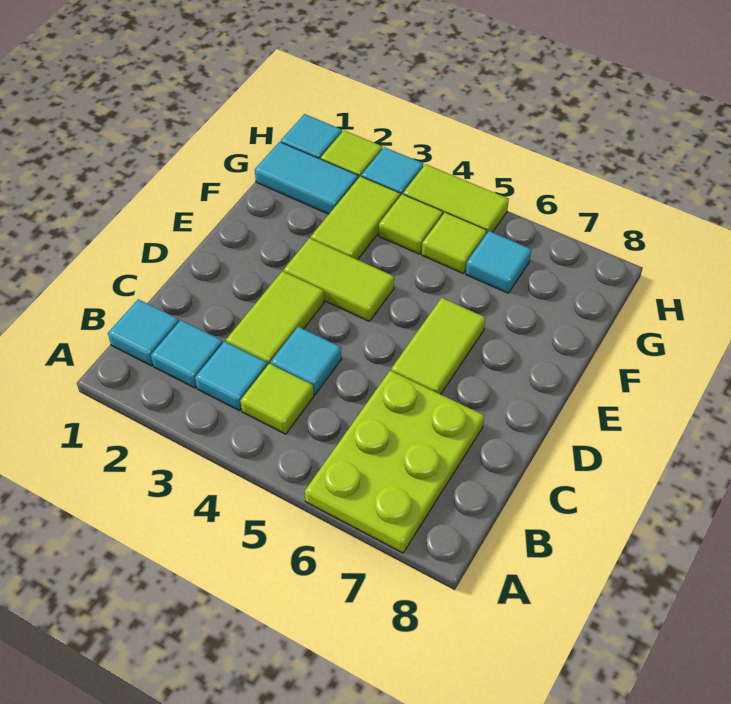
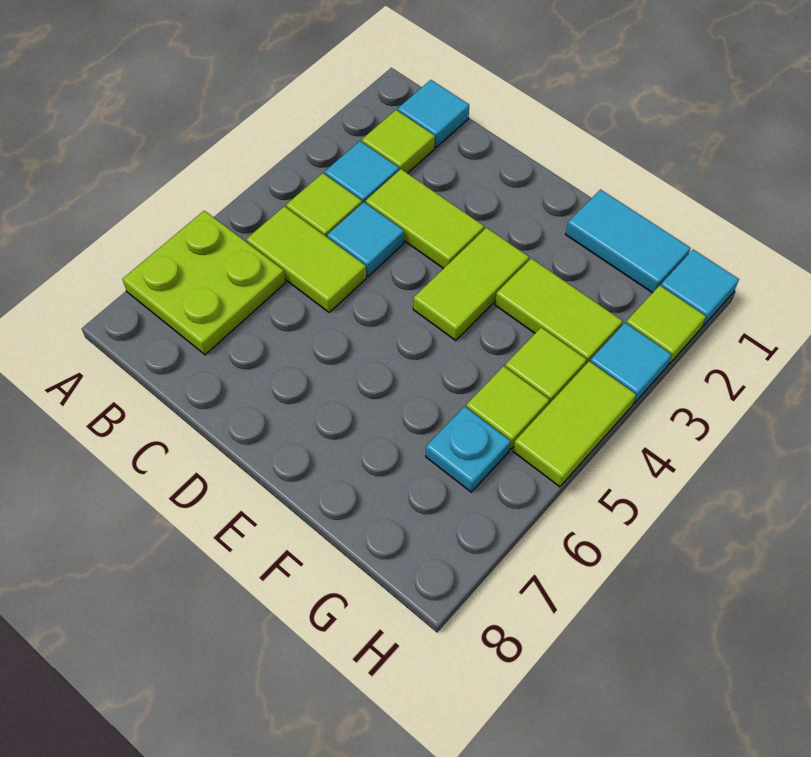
lime 2x3 plate [305,371,484,553] -> lime 2x2 plate [123,211,285,355]
cyan 1x1 tile [151,320,223,388] -> lime 1x1 tile [362,110,435,173]
lime 1x2 tile [391,298,486,394] -> lime 1x2 tile moved to [246,206,366,312]
cyan 1x2 tile [255,142,358,214] -> cyan 1x2 tile turned to [566,190,690,293]
cyan 1x1 tile [466,231,532,293] -> cyan 1x1 plate [426,406,511,492]

